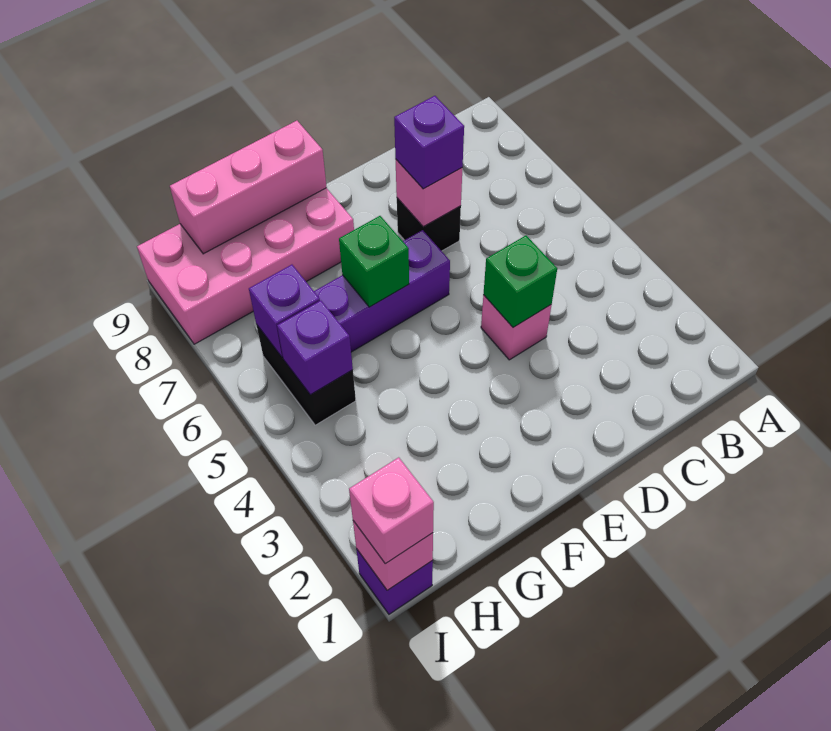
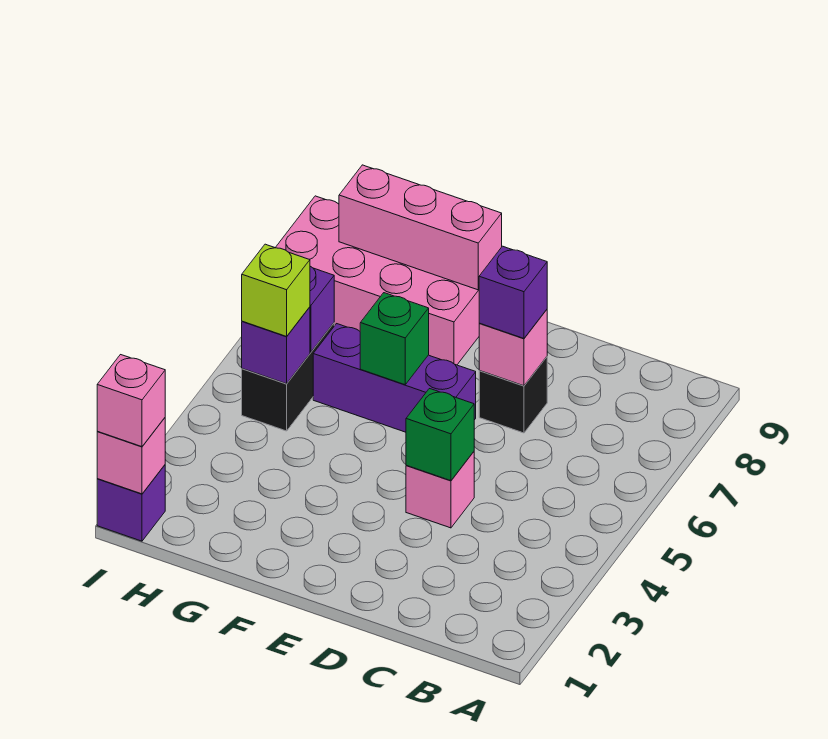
none -> lime 1x1 brick [242,244,310,336]

